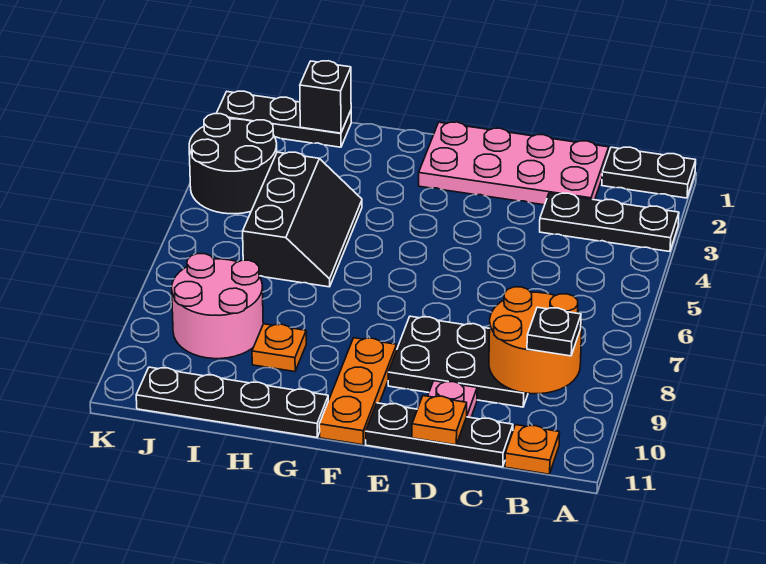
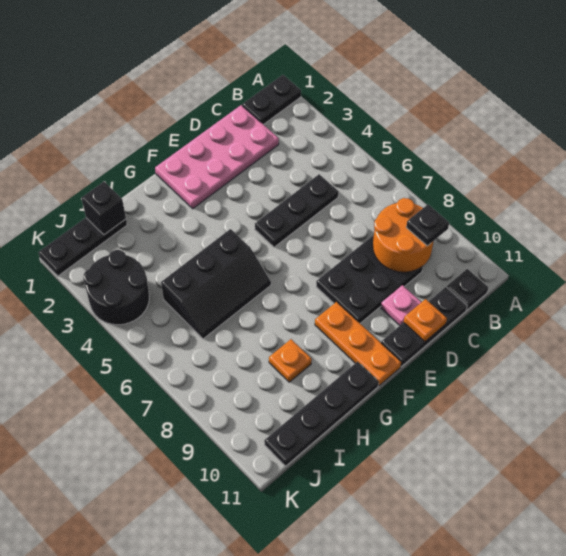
black 1x3 plate [540,193,679,252] -> black 1x3 plate moved to [255,174,338,247]
orange 1x1 plate [505,425,560,474] -> black 1x1 plate [447,269,488,310]
black 2x3 slope [243,152,362,287] -> black 2x3 slope turned to [161,229,271,339]
pink 2x2 round brick [172,254,263,359] -> none

